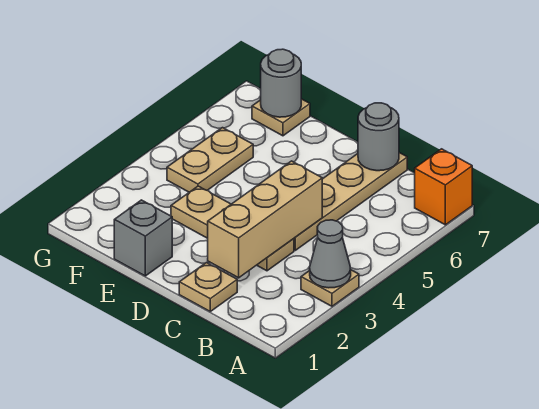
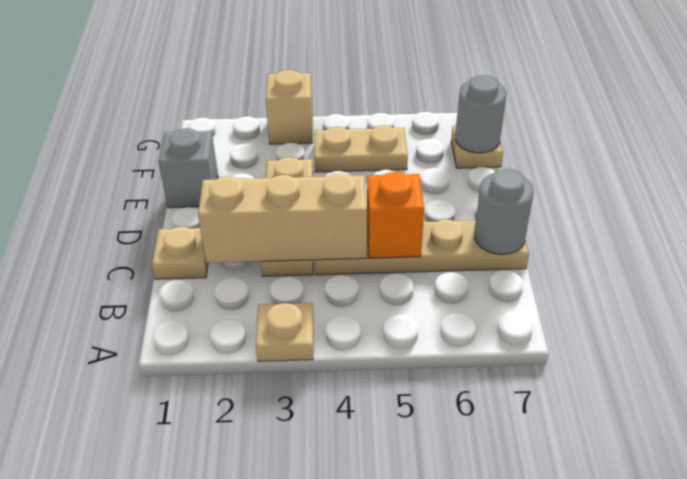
grey 1x1 cone [310,220,351,288] -> none
orange 1x1 brick [415,149,472,225] -> orange 1x1 brick moved to [367,172,424,258]
none -> tan 1x1 brick [266,70,313,144]

